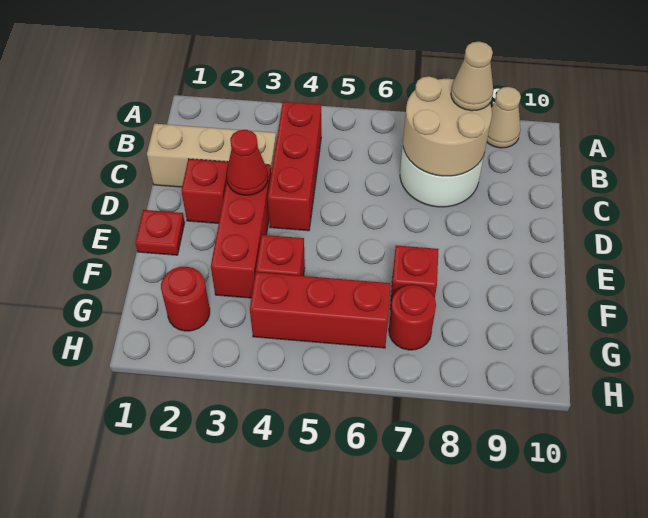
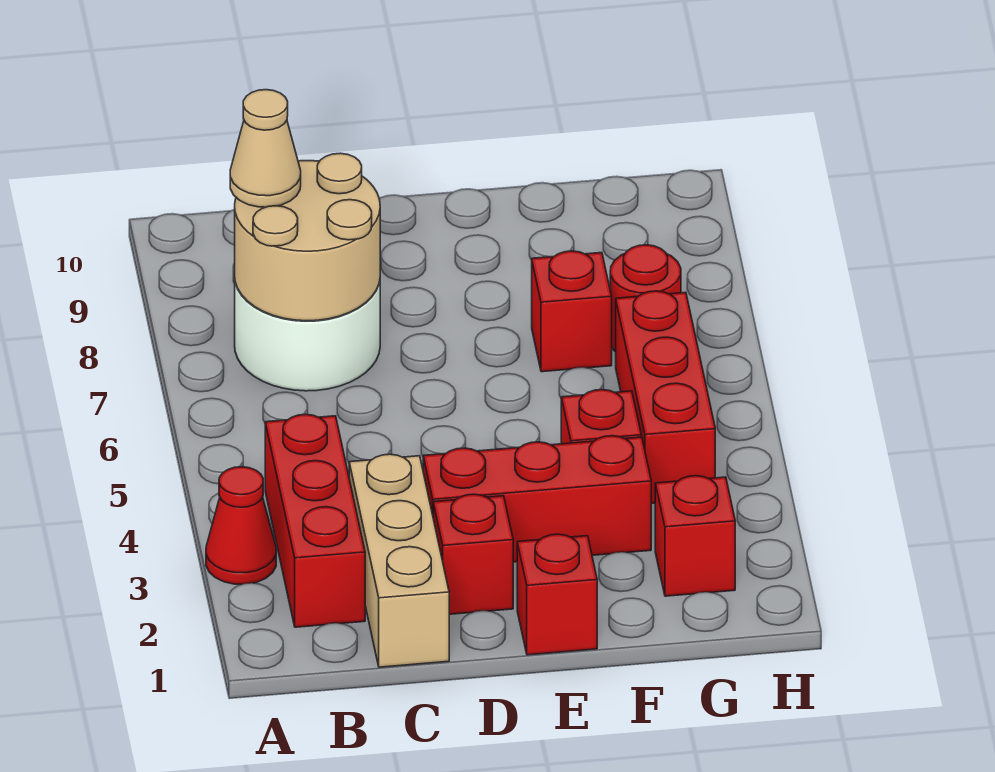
tan 1x1 cone [487,87,521,148] -> none
red 1x3 brick [268,102,321,231] -> red 1x3 brick turned to [265,414,365,627]
red 1x1 cone [227,130,268,195] -> red 1x1 cone moved to [206,467,276,584]
red 1x1 plate [135,210,185,255] -> red 1x1 brick [517,534,597,655]
red 1x1 round brick [161,267,210,331] -> red 1x1 brick [655,476,735,596]

